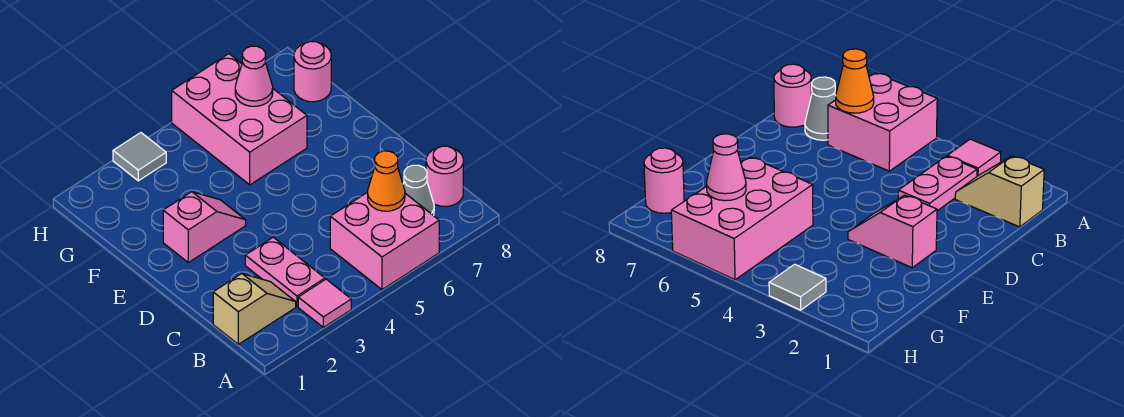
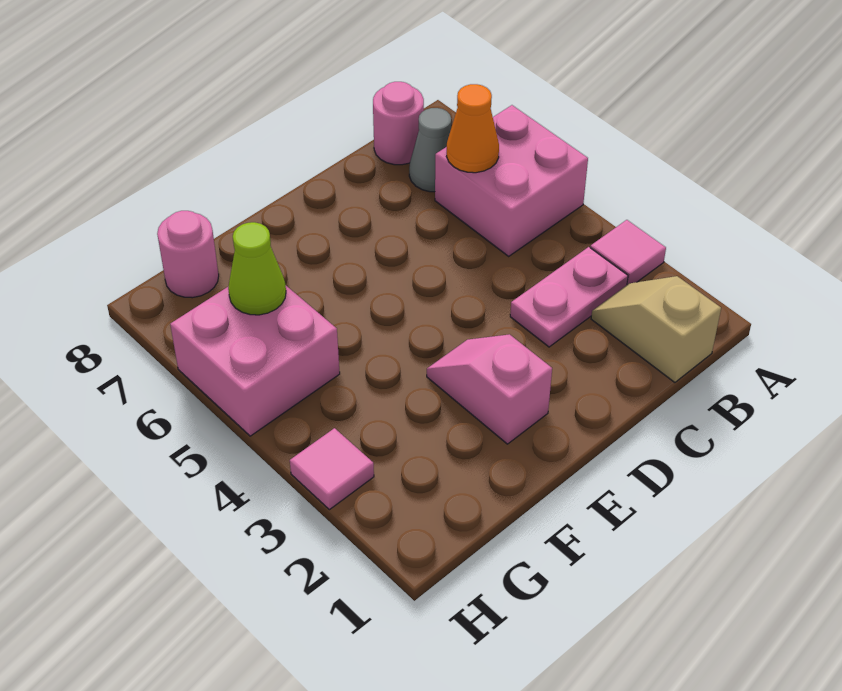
pink 2x3 brick [172,54,307,185] -> pink 2x2 brick [170,286,340,436]
pink 1x1 cone [235,46,273,106] -> lime 1x1 cone [228,222,286,315]
grey 1x1 tile [113,133,166,181] -> pink 1x1 tile [290,428,374,510]

